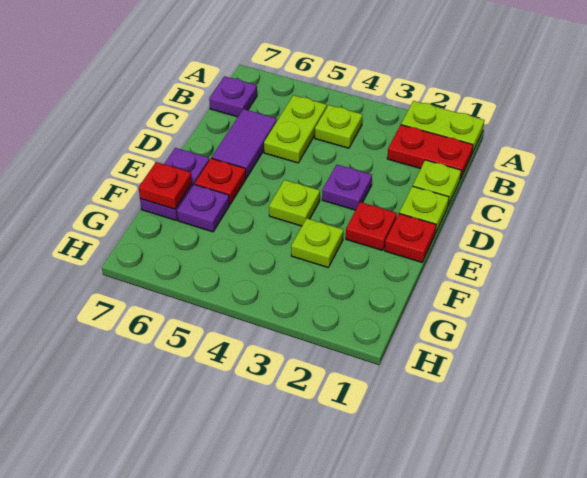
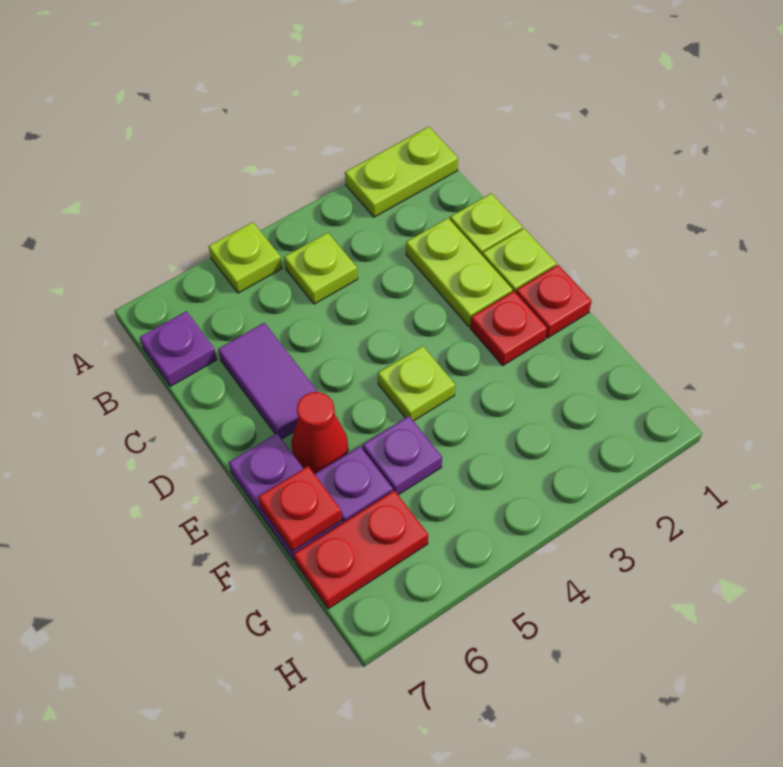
red 1x2 plate [387,125,473,179] -> red 1x2 plate moved to [294,491,428,609]
lime 1x2 plate [264,95,327,163] -> lime 1x2 plate moved to [406,218,512,326]
purple 1x1 plate [322,165,372,210] -> purple 1x1 plate moved to [362,416,442,495]
red 1x1 plate [195,158,246,204] -> red 1x1 cone [291,392,348,473]
lime 1x1 plate [291,218,343,267] -> lime 1x1 plate moved to [209,222,282,293]

